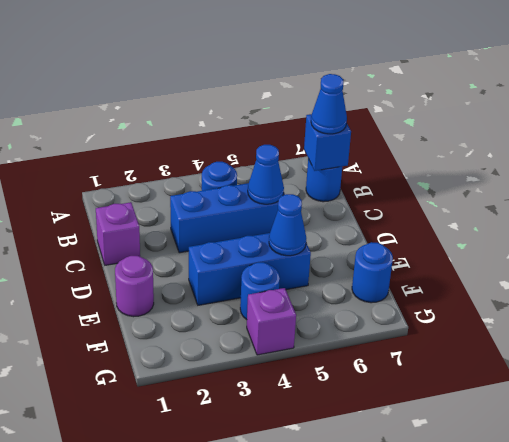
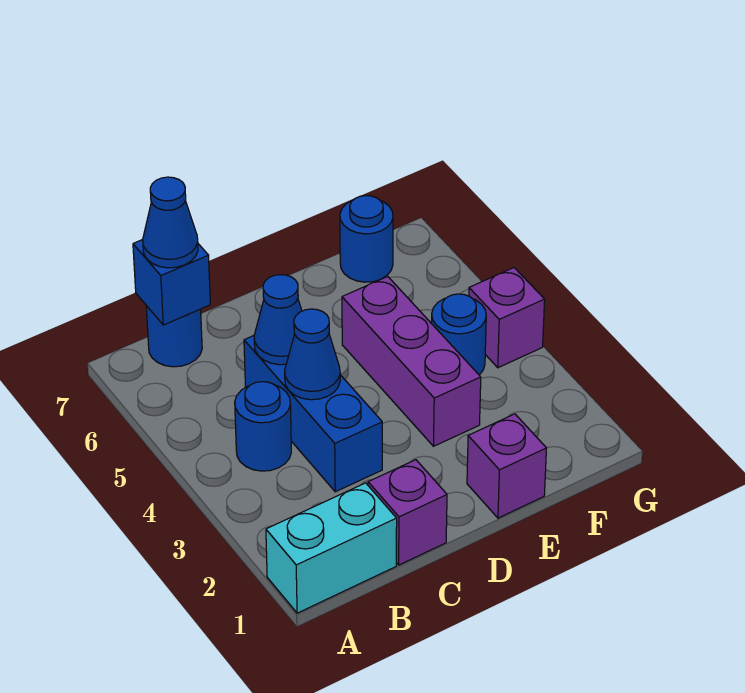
none -> cyan 1x2 brick [266,483,397,613]
purple 1x1 round brick [115,256,154,317] -> purple 1x1 brick [467,414,546,518]
blue 1x3 brick [189,233,311,305] -> purple 1x3 brick [342,277,481,446]
blue 1x1 cone [269,194,306,256] -> blue 1x1 cone moved to [285,309,340,400]

